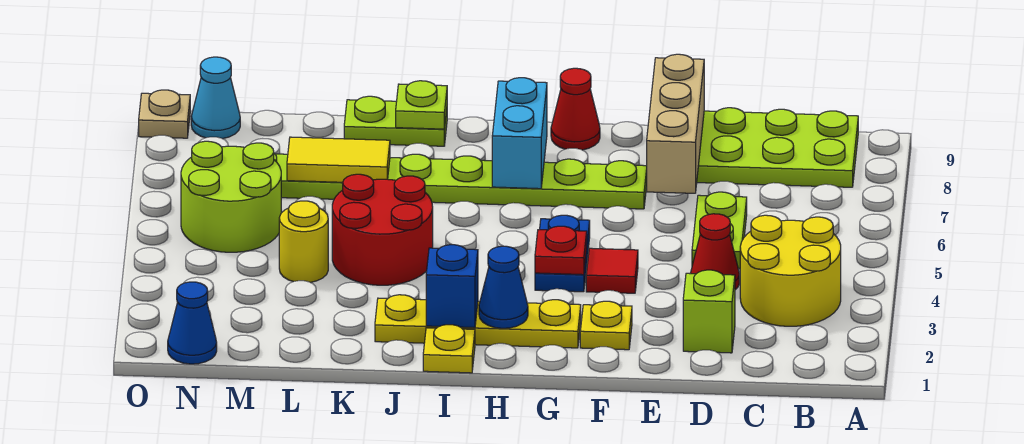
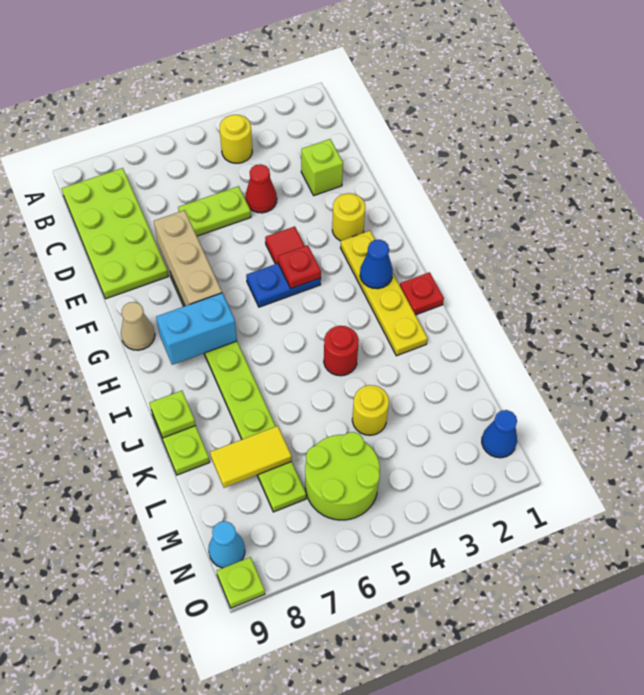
yellow 2x2 round brick [740,215,841,326] -> yellow 1x1 round brick [220,115,252,163]
tan 1x3 brick [647,54,704,193] -> tan 1x3 brick turned to [154,210,222,306]
yellow 1x1 plate [580,301,632,350] -> yellow 1x1 round brick [332,193,365,241]
red 1x1 cone [551,68,600,150] -> tan 1x1 cone [121,302,155,350]
yellow 1x1 plate [423,325,475,373] -> red 1x1 plate [400,272,444,315]
blue 1x1 brick [426,245,478,328] -> none
red 2x2 round brick [332,174,433,285] -> red 1x1 round brick [324,326,359,376]
yellow 1x2 tile [287,137,390,182] -> yellow 1x2 tile turned to [210,426,292,488]
tan 1x1 plate [139,90,190,138] -> lime 1x1 plate [216,557,265,608]

